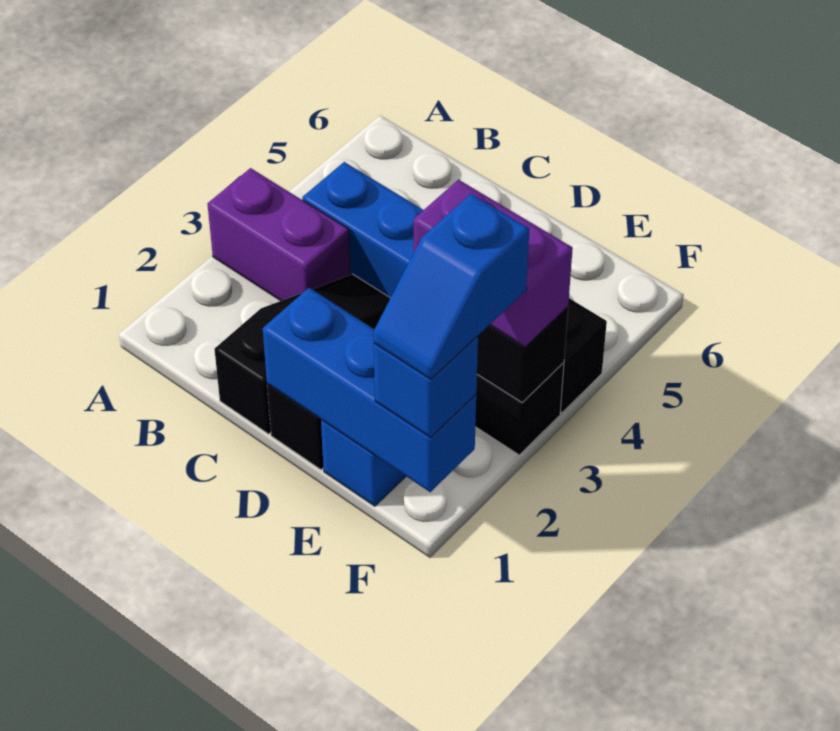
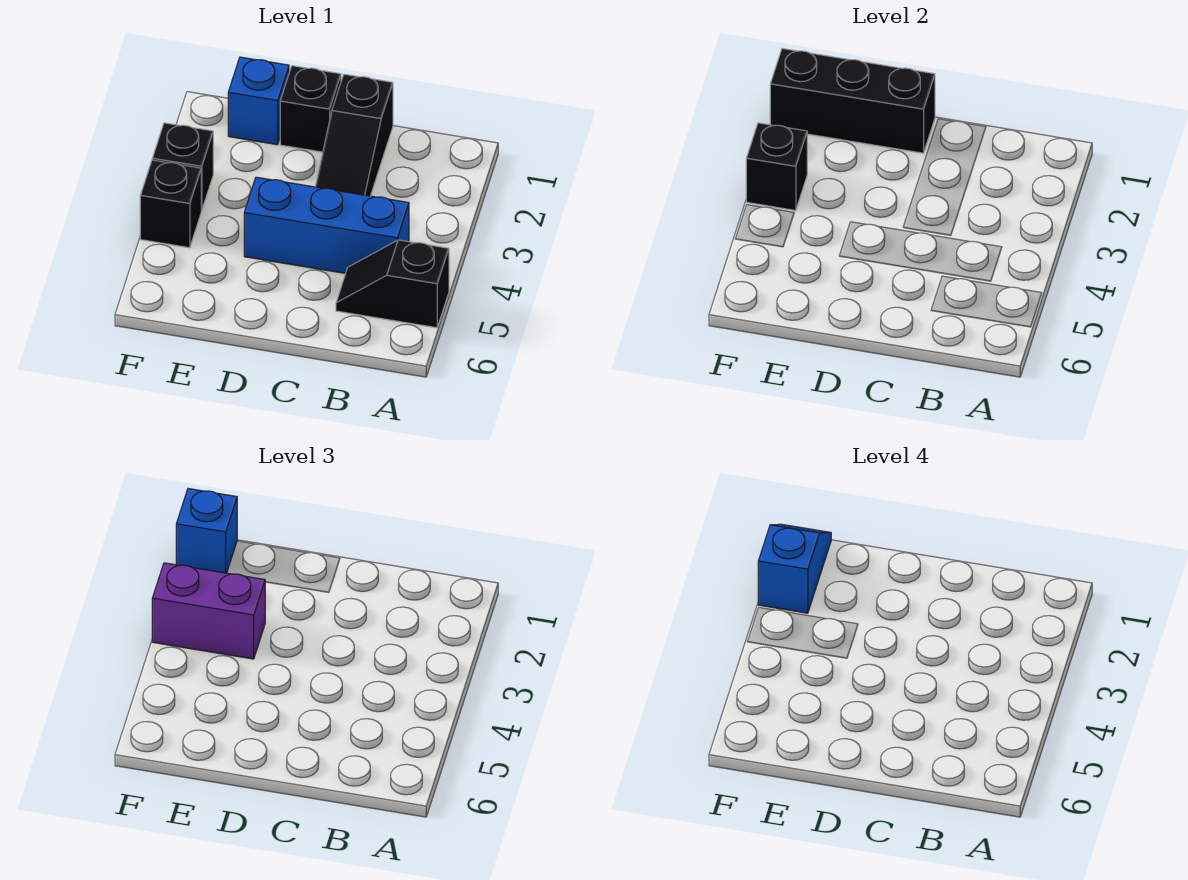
purple 1x2 brick [208,168,350,301] -> none
none -> black 1x2 slope [336,240,449,328]
blue 1x3 brick [263,288,476,492] -> black 1x3 brick [770,49,935,153]

